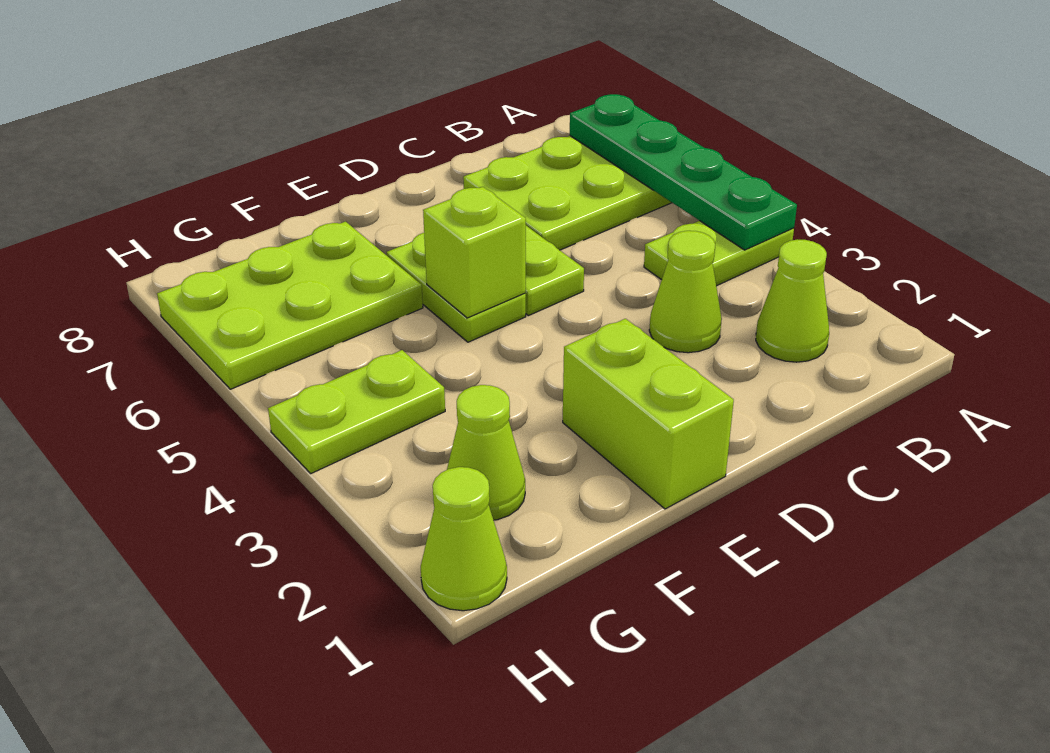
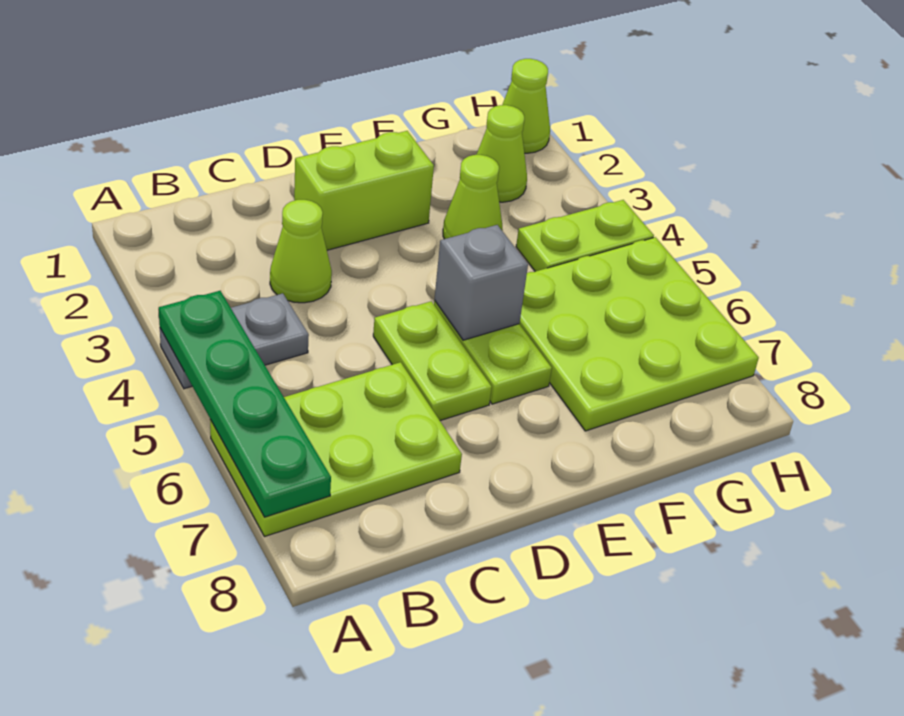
lime 1x2 plate [644,221,794,286] -> grey 1x2 plate [160,293,309,389]
lime 1x1 cone [756,239,829,362] -> lime 1x1 cone moved to [443,155,503,239]
lime 1x2 brick [563,319,734,509] -> lime 1x2 brick turned to [294,131,434,250]
lime 1x1 brick [423,187,526,318] -> grey 1x1 brick [434,225,528,340]
lime 2x3 plate [157,222,423,389] -> lime 3x3 plate [519,237,759,431]

